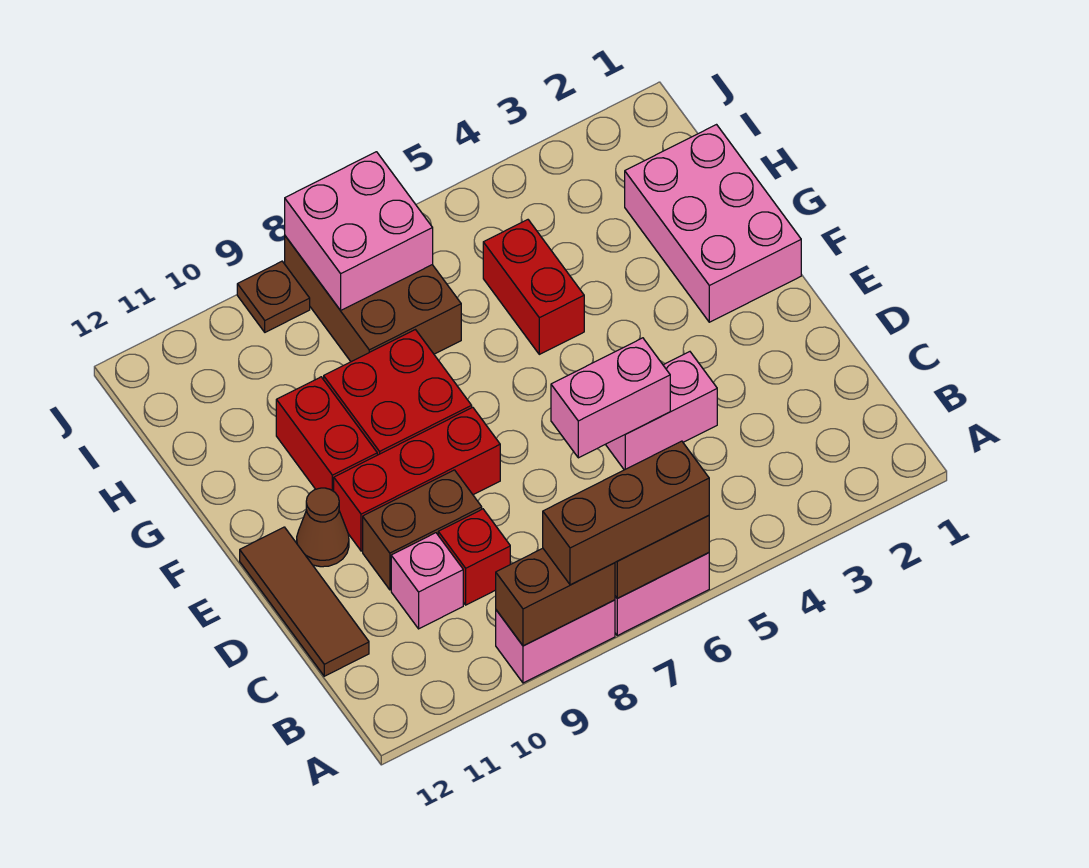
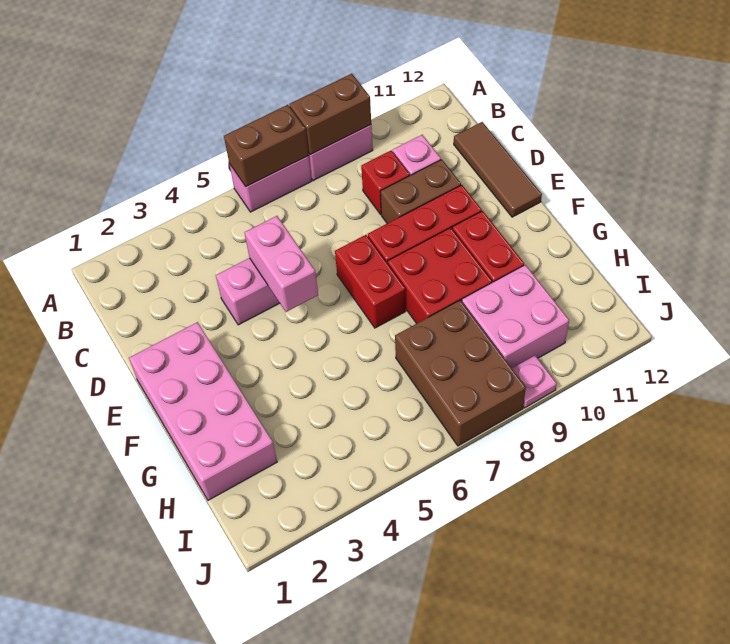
brown 1x3 brick [543,441,709,585] -> none
pink 1x2 brick [551,338,670,458] -> pink 1x2 brick turned to [244,216,318,312]
brown 1x1 cone [297,488,349,567] -> none
pink 2x3 brick [625,125,801,322] -> pink 2x4 brick [129,322,277,500]
red 1x2 brick [483,220,584,354] -> red 1x2 brick moved to [335,235,406,328]
pink 2x2 brick [285,152,433,310] -> pink 2x2 brick moved to [462,265,569,368]
brown 1x1 plate [237,261,310,332] -> pink 1x1 plate [512,356,557,408]

